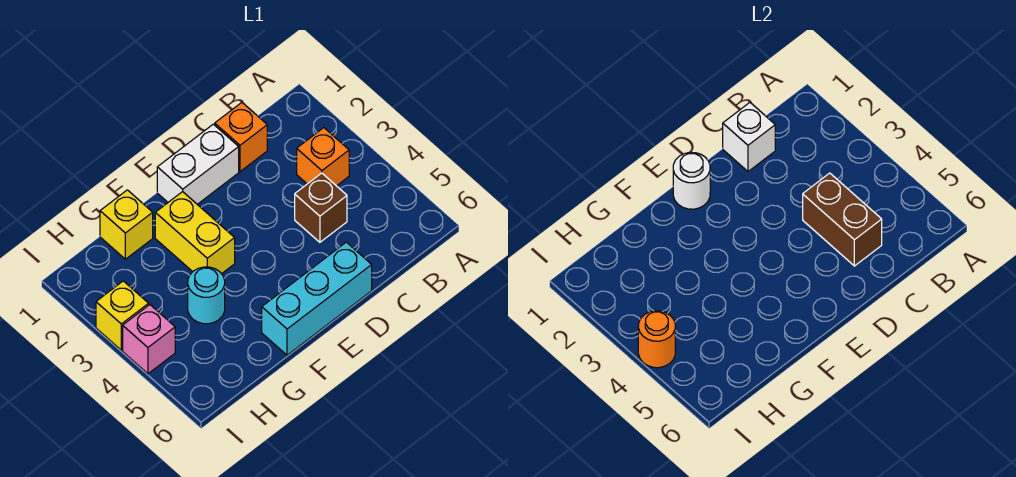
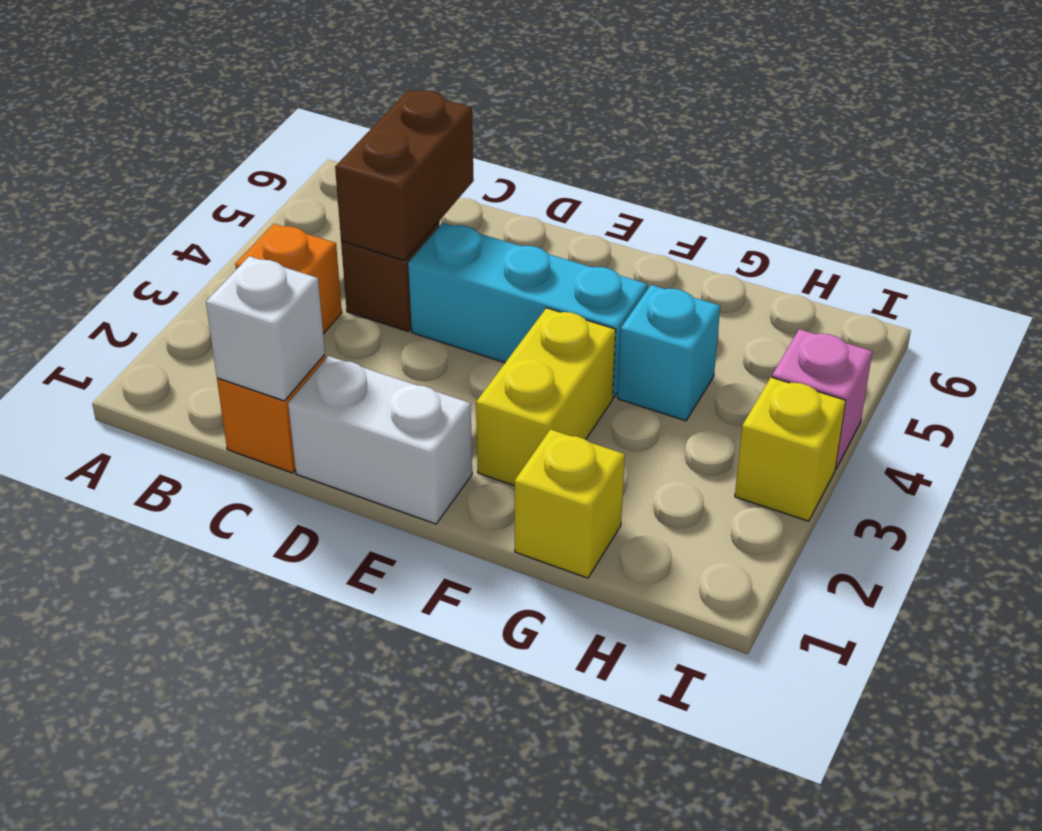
cyan 1x3 brick [262,242,372,355] -> cyan 1x3 brick moved to [408,223,647,398]
white 1x1 round brick [673,152,710,209] -> none
cyan 1x1 round brick [188,267,225,324] -> cyan 1x1 brick [618,285,720,421]
orange 1x1 round brick [638,311,675,368] -> none

